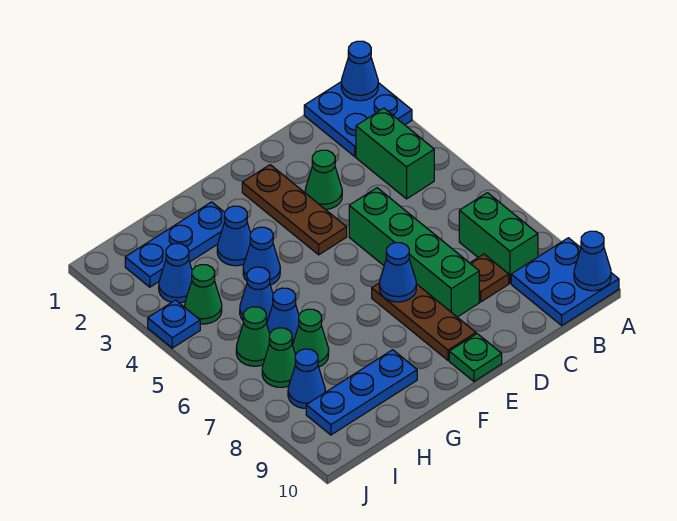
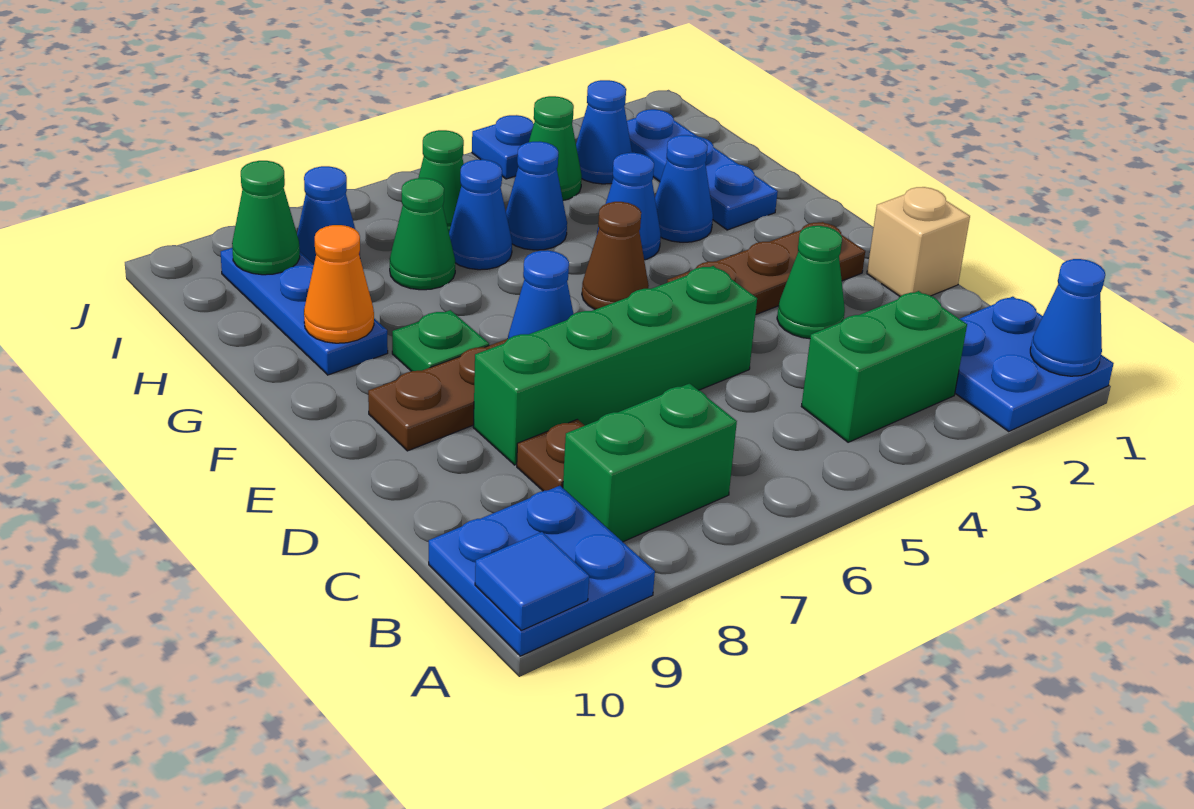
blue 1x1 cone [574,231,611,291] -> blue 1x1 tile [475,532,589,631]
none -> tan 1x1 brick [867,187,970,296]
green 1x1 plate [449,334,502,381] -> green 1x1 plate moved to [392,310,489,371]
none -> brown 1x1 cone [582,202,649,309]
none -> orange 1x1 cone [304,225,374,343]
green 1x1 cone [262,328,295,387] -> green 1x1 cone moved to [232,161,300,275]

